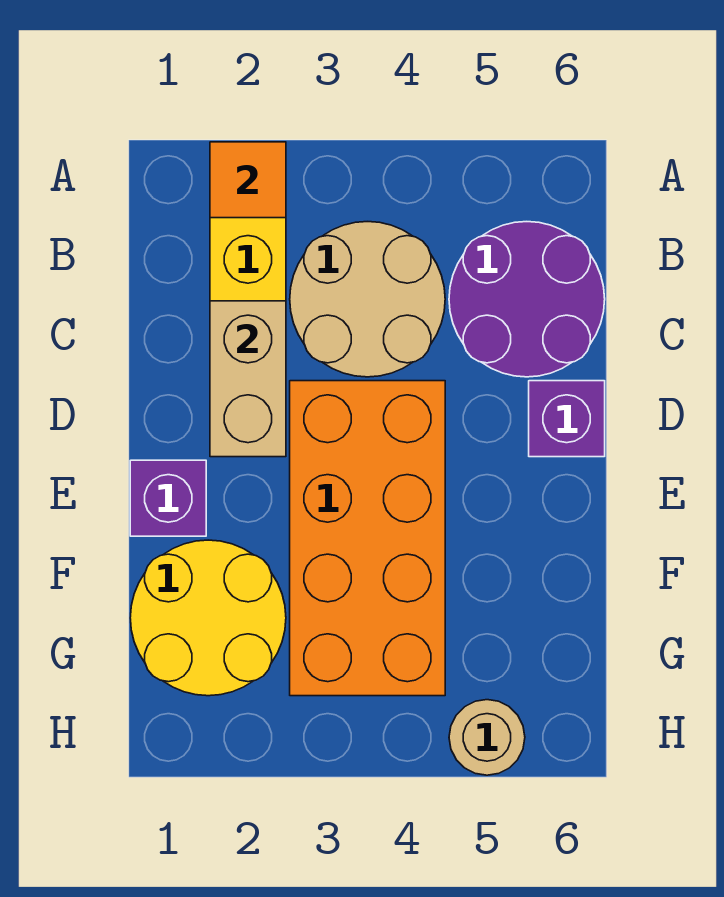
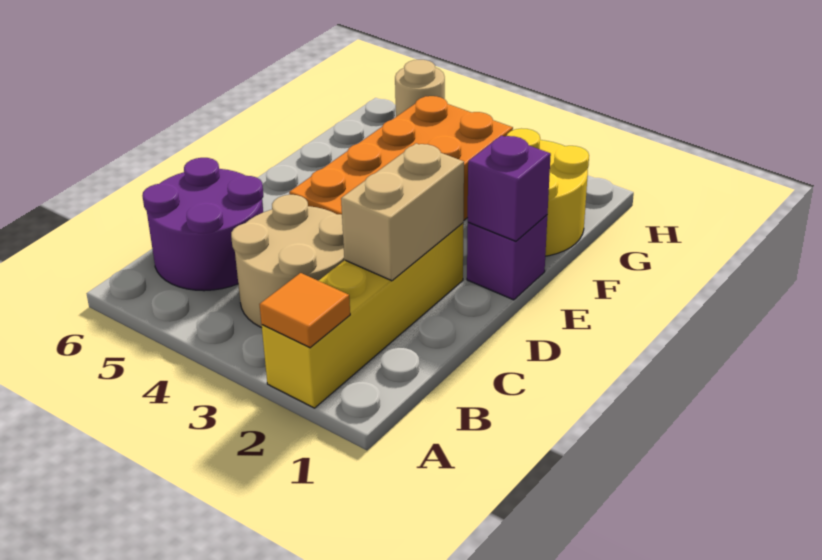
purple 1x1 brick [529,381,605,457] -> purple 1x1 brick moved to [468,136,551,241]

